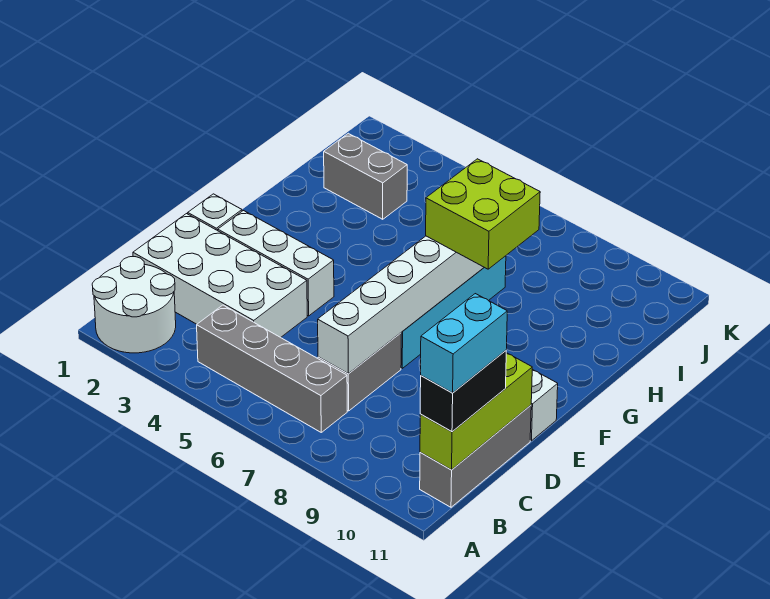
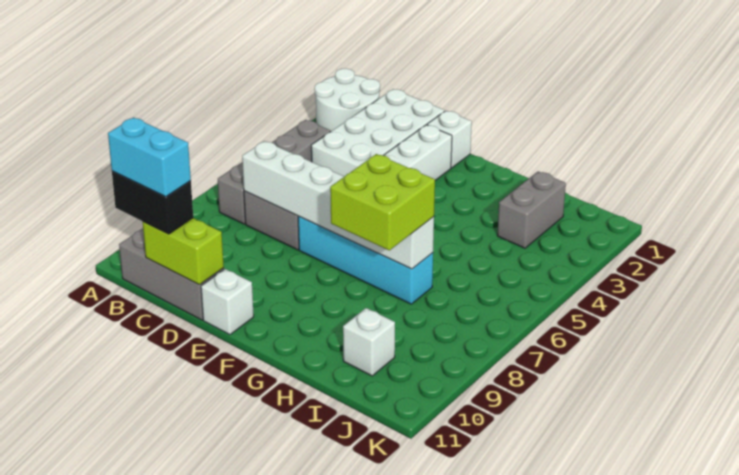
lime 1x3 brick [420,353,532,470] -> lime 1x2 brick [143,218,224,285]
none -> white 1x1 brick [343,308,395,376]

